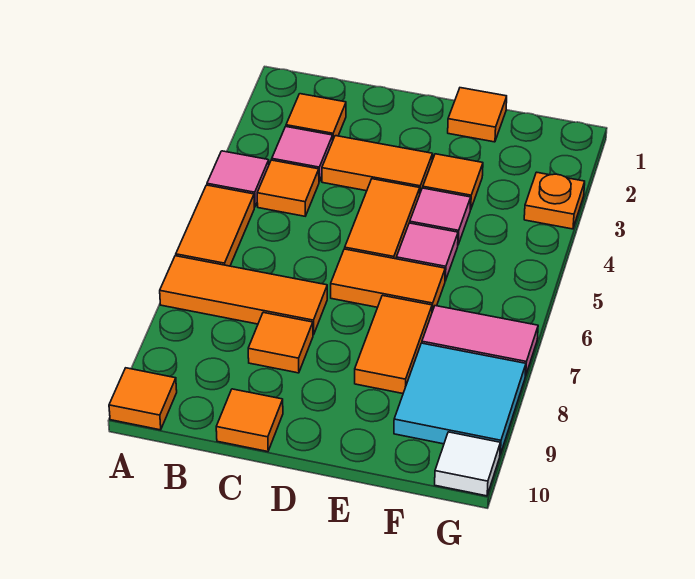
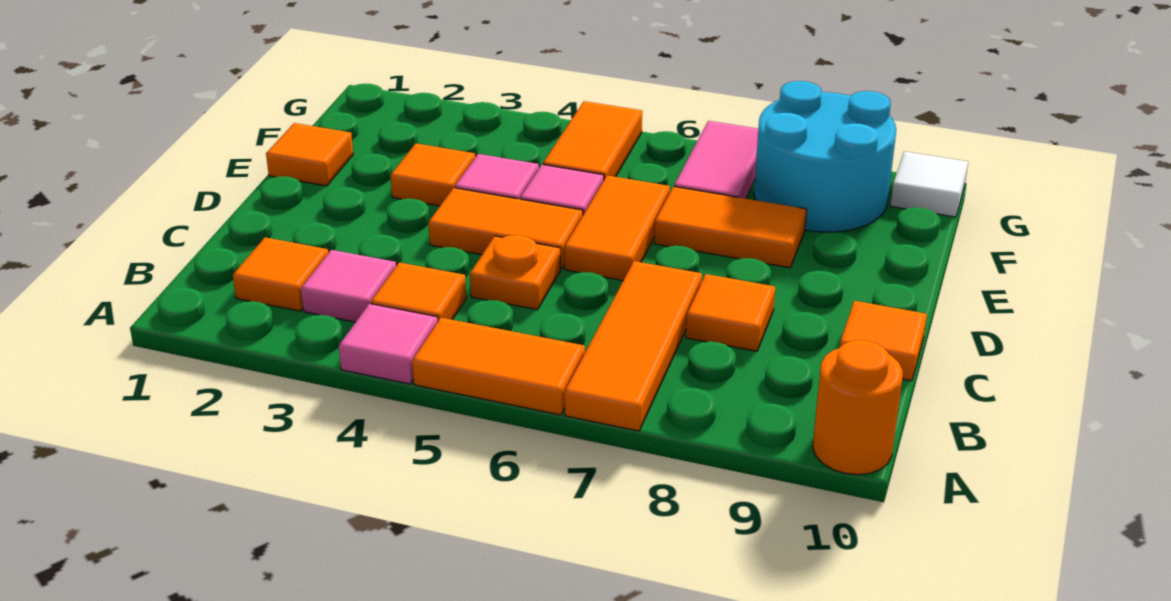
orange 1x1 tile [109,368,177,430] -> orange 1x1 round brick [813,340,903,475]
orange 1x2 tile [322,136,433,192] -> orange 1x2 tile moved to [543,101,642,179]
cyan 2x2 tile [394,343,526,454] -> cyan 2x2 round brick [754,81,896,232]
orange 1x1 plate [524,172,585,229] -> orange 1x1 plate moved to [470,235,560,310]

